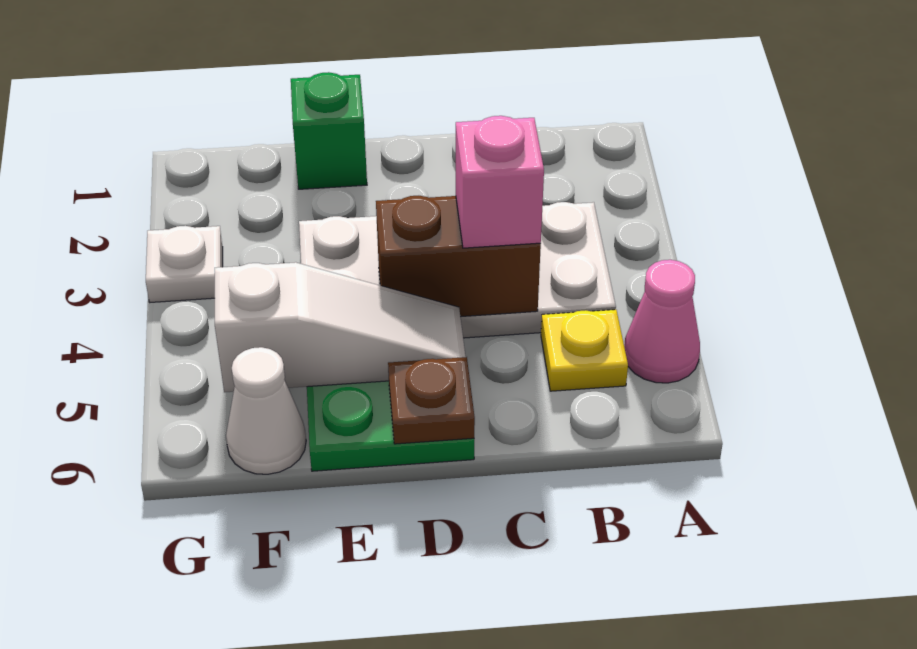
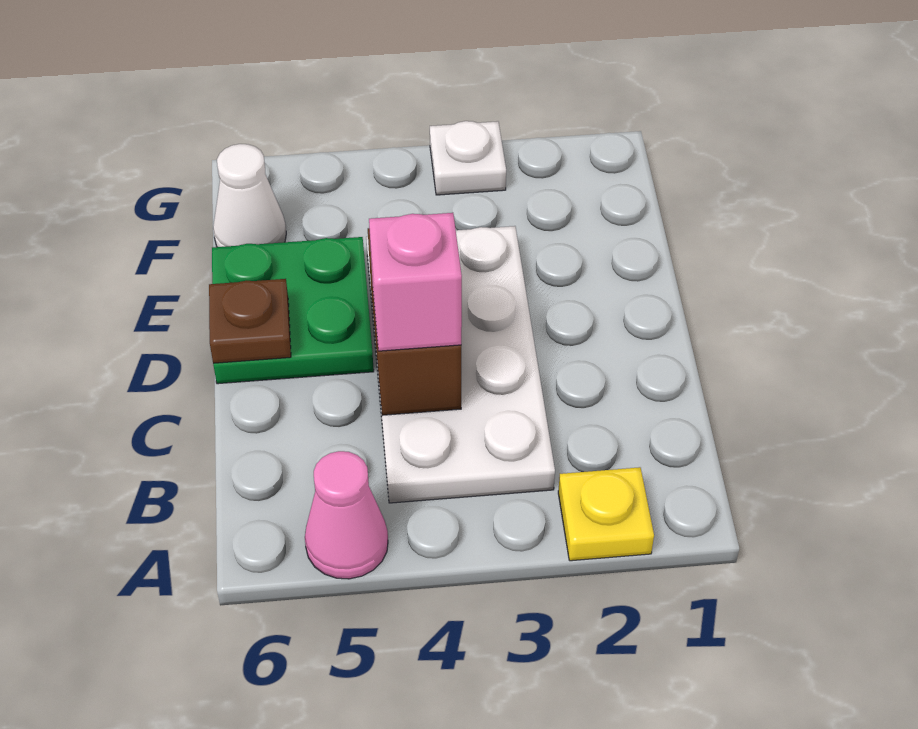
yellow 1x1 plate [541,310,628,391] -> yellow 1x1 plate moved to [558,467,654,561]
white 1x3 slope [215,262,466,392] -> none
green 1x1 brick [291,72,367,189] -> none

